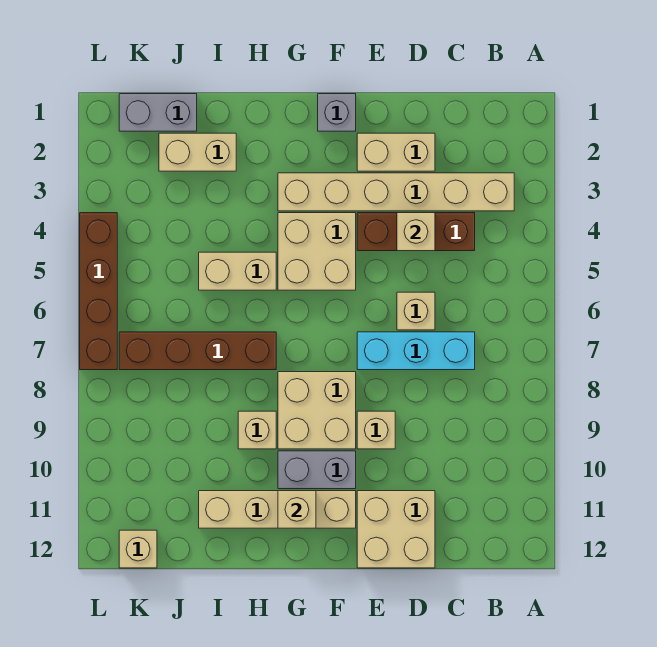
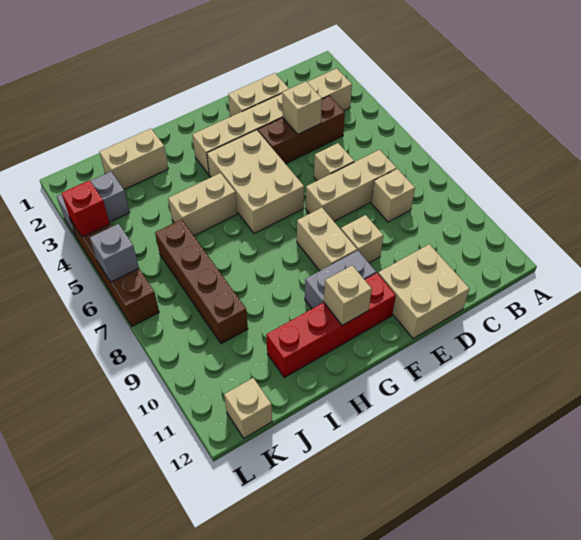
cyan 1x3 brick [357,332,475,370] -> tan 1x3 brick [306,150,397,221]
grey 1x1 brick [318,94,356,131] -> grey 1x1 brick moved to [90,224,139,282]
tan 2x2 brick [278,213,356,290] -> tan 2x3 brick [207,130,304,234]
tan 2x2 brick [278,372,356,449] -> tan 1x2 brick [297,208,357,271]
tan 1x4 brick [199,491,356,528] -> red 1x4 brick [266,273,396,377]
brown 1x4 brick [119,332,276,370] -> brown 1x4 brick turned to [155,219,248,344]
tan 1x1 brick [238,411,276,449] -> tan 1x1 brick moved to [371,169,415,222]
grey 1x2 brick [119,94,197,131] -> grey 1x2 brick moved to [57,172,130,237]
none -> red 1x1 brick [61,180,110,237]

